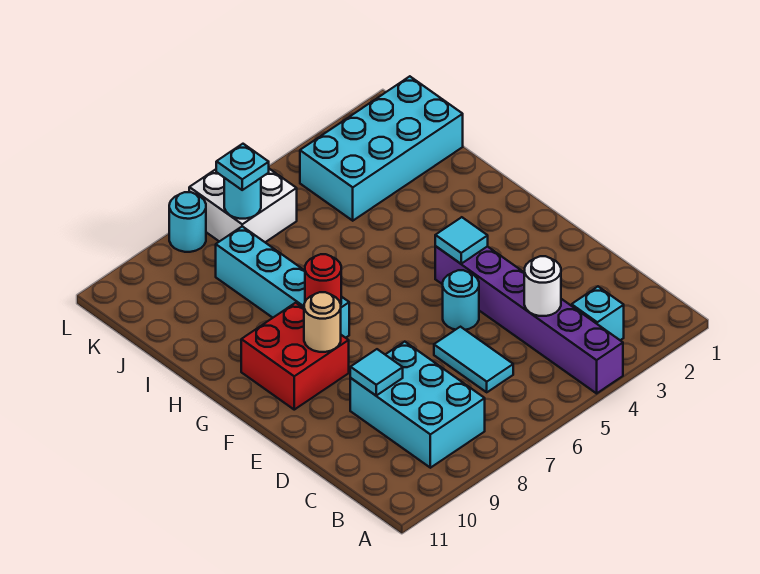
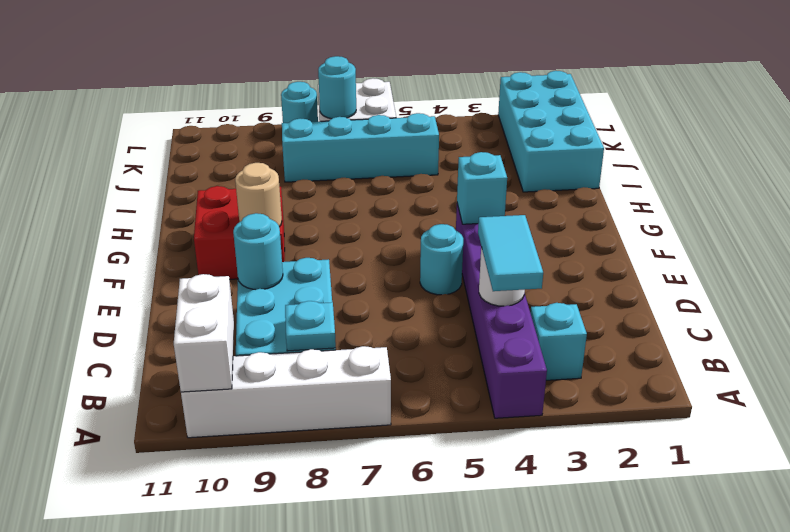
none -> white 1x4 brick [181,346,391,438]
none -> white 1x2 brick [174,274,234,392]
cyan 1x2 tile [434,327,513,392] -> cyan 1x2 tile moved to [478,215,543,291]
cyan 1x1 tile [350,349,403,395] -> cyan 1x1 round brick [233,213,283,290]
cyan 1x1 tile [435,217,488,264] -> cyan 1x1 brick [457,152,507,224]
cyan 1x4 brick [216,226,349,338] -> cyan 1x4 brick turned to [282,113,439,182]
red 1x1 round brick [305,254,341,304] -> none
cyan 2x4 brick [300,76,463,221] -> cyan 2x4 brick turned to [498,71,604,192]
cyan 1x1 plate [216,144,269,190] -> cyan 1x1 plate moved to [285,301,336,351]

